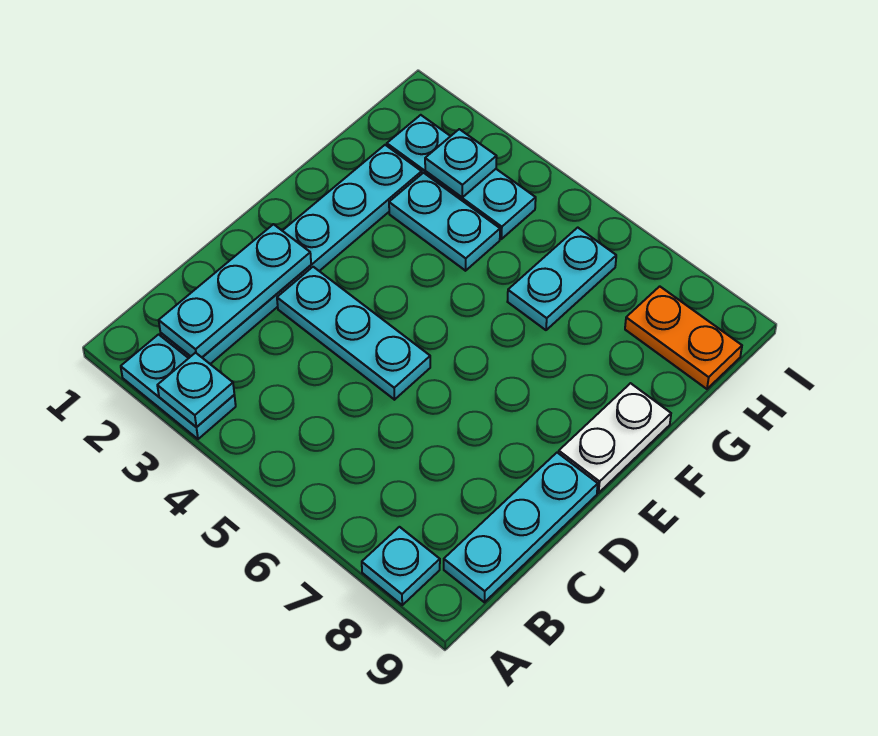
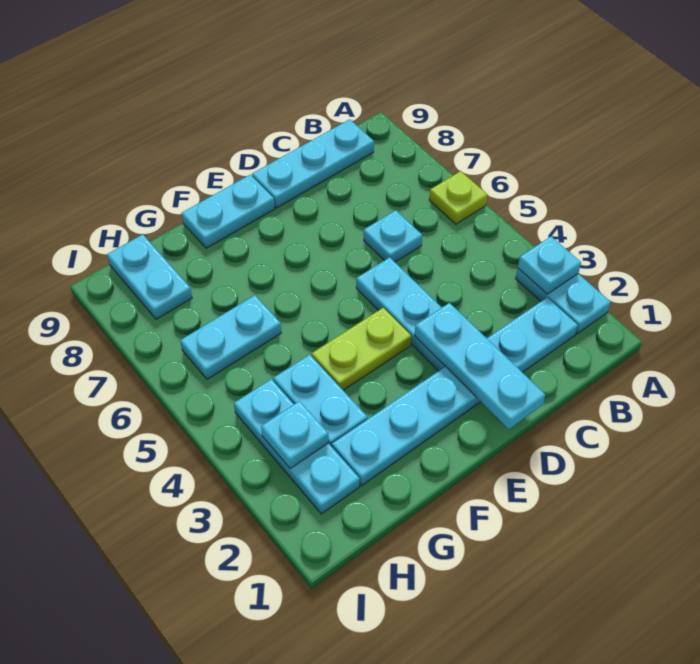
none -> lime 1x1 plate [429,171,487,224]
cyan 1x1 plate [362,527,440,605] -> cyan 1x1 plate moved to [364,210,422,262]
cyan 1x3 plate [159,224,311,357] -> cyan 1x3 plate turned to [415,303,545,429]
none -> lime 1x2 plate [312,308,411,390]
white 1x2 plate [559,383,671,493] -> cyan 1x2 plate [182,175,275,248]
orange 1x2 plate [625,286,742,389] -> cyan 1x2 plate [107,234,192,319]

